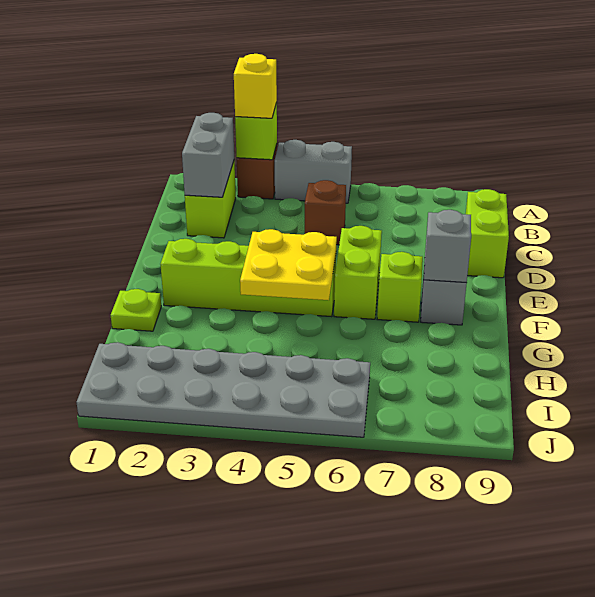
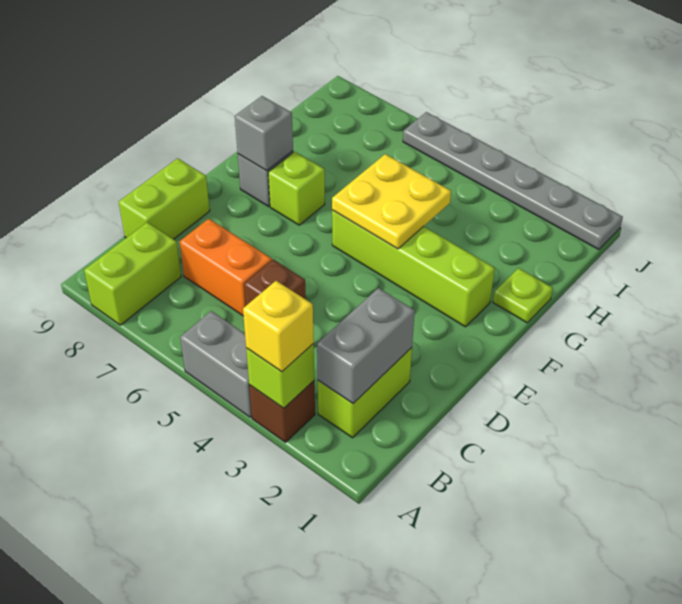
none -> orange 1x2 brick [180,219,272,315]
lime 1x2 brick [334,226,382,319] -> lime 1x2 brick moved to [84,222,181,325]
grey 2x6 plate [76,342,370,437] -> grey 1x6 plate [403,112,623,250]

